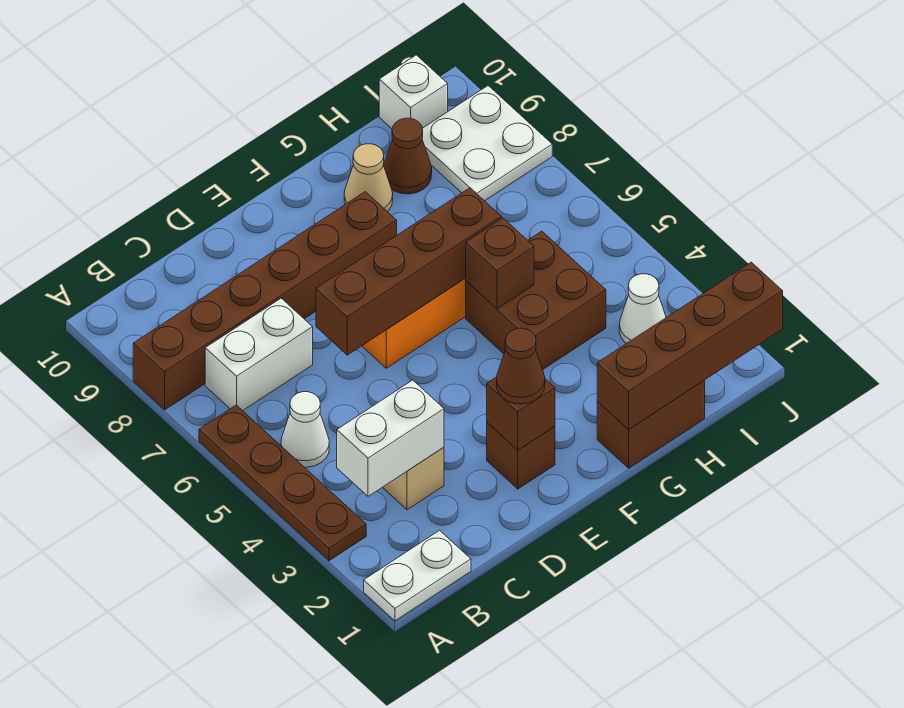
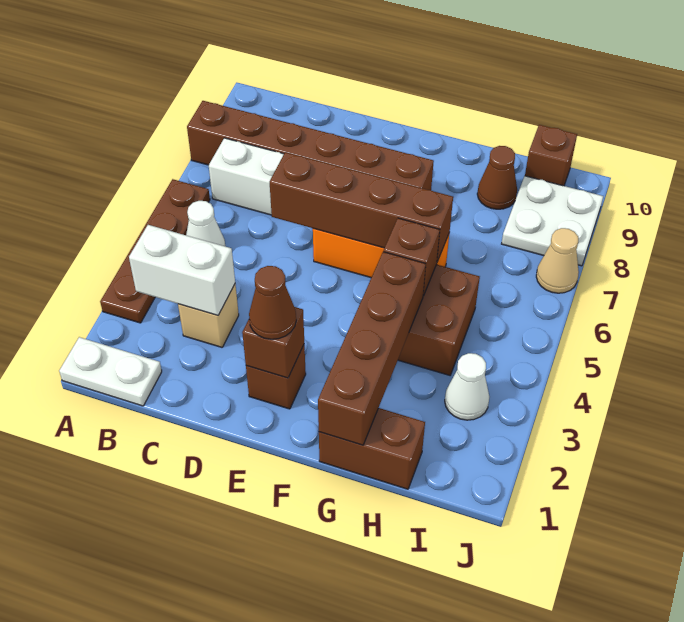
brown 1x4 brick [597,262,783,430] -> brown 1x4 brick turned to [318,252,426,445]
tan 1x1 cone [344,144,393,212] -> tan 1x1 cone moved to [536,228,579,293]
white 1x1 brick [379,55,448,129] -> brown 1x1 brick [525,125,577,186]

